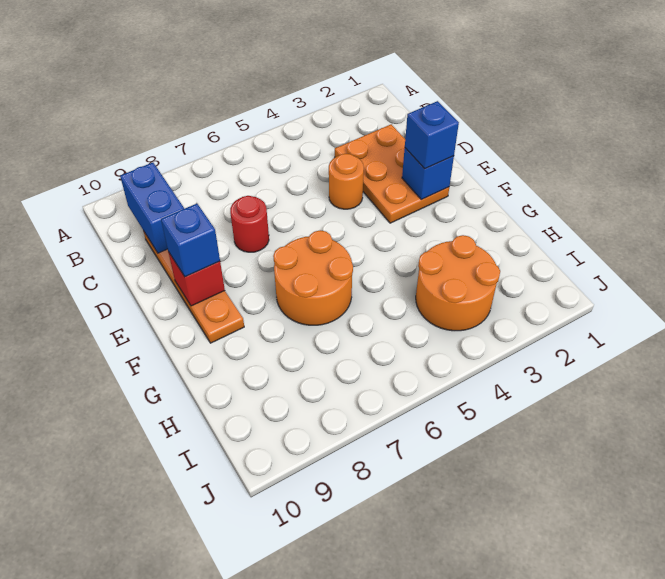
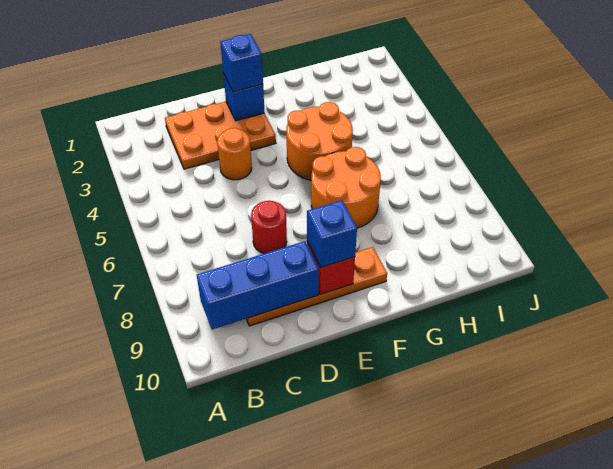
blue 1x2 brick [120,163,184,253] -> blue 1x3 brick [197,241,319,329]
orange 2x2 round brick [416,235,500,331] -> orange 2x2 round brick moved to [286,102,353,180]

